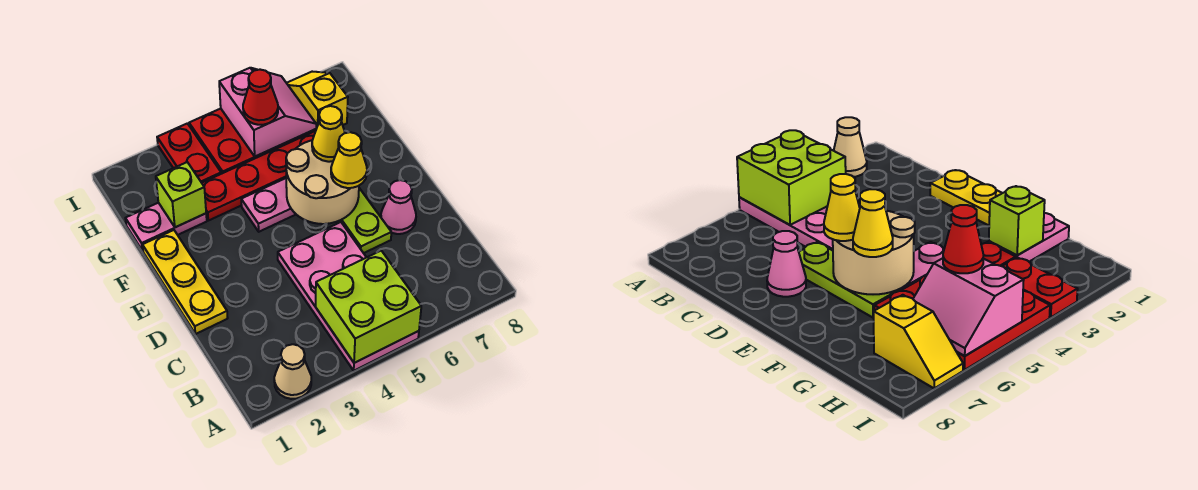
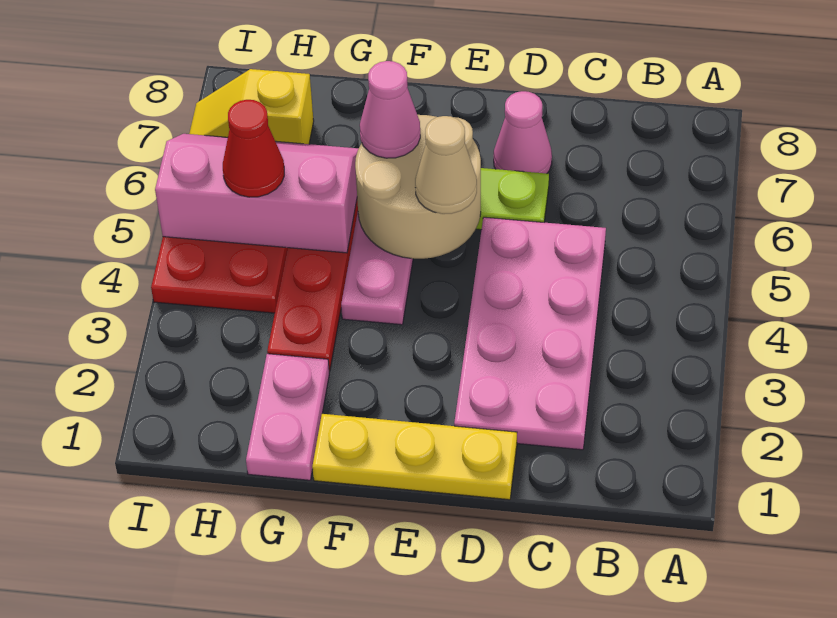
tan 1x1 cone [274,344,311,399] -> tan 1x1 cone moved to [415,116,477,214]
pink 2x4 plate [278,222,419,371] -> pink 2x4 plate turned to [454,217,606,450]
lime 2x2 brick [316,251,421,363] -> none
yellow 1x1 cone [331,132,367,188] -> none
yellow 1x1 cone [312,106,345,162] -> pink 1x1 cone [360,61,420,158]
lime 1x1 brick [156,162,206,227] -> none
red 1x2 plate [157,123,221,183] -> none
pink 2x2 slope [219,68,316,157] -> pink 2x3 slope [155,134,359,253]

